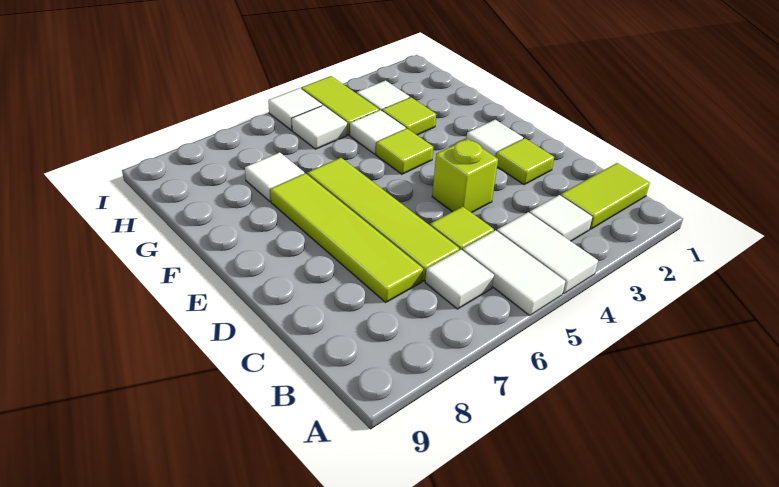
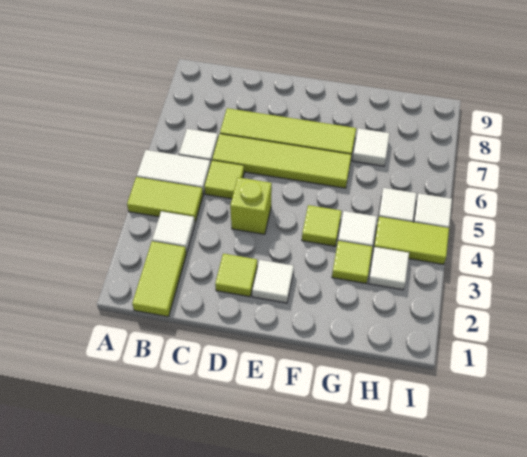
white 1x2 tile [497,212,598,294] -> lime 1x2 tile [127,177,203,222]

